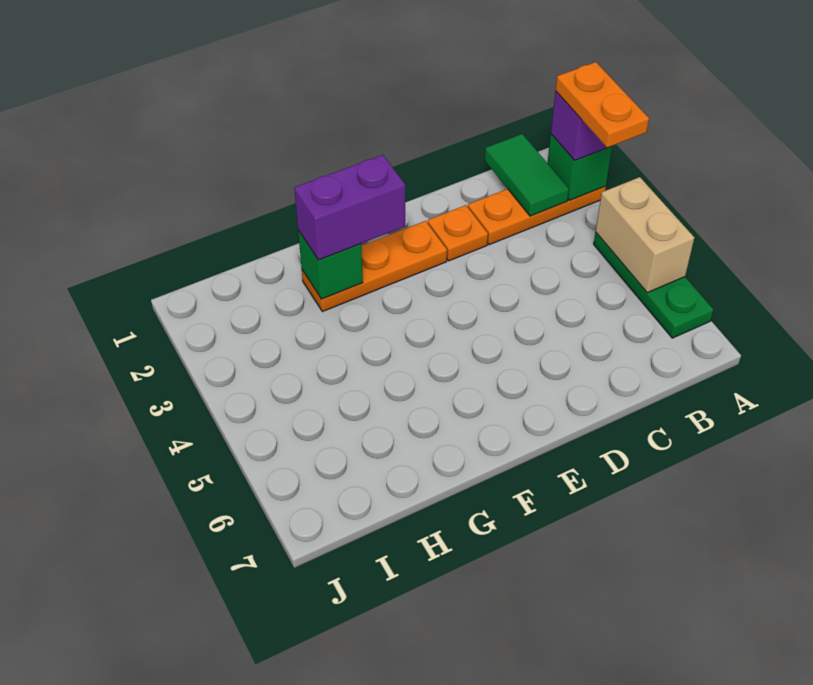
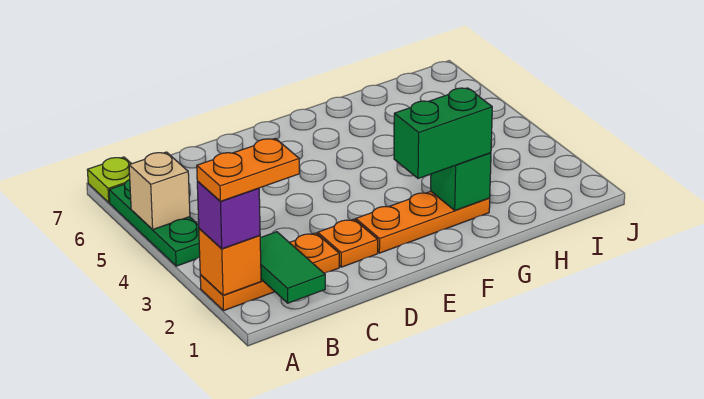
green 1x1 brick [548,134,612,200] -> orange 1x1 brick [199,229,261,295]
orange 1x2 plate [555,62,649,148] -> orange 1x2 plate turned to [197,138,299,201]
tan 1x2 brick [596,177,694,293] -> tan 1x1 brick [129,152,190,230]
none -> lime 1x1 plate [88,157,131,203]
purple 1x2 brick [294,155,405,260] -> green 1x2 brick [394,88,492,179]

